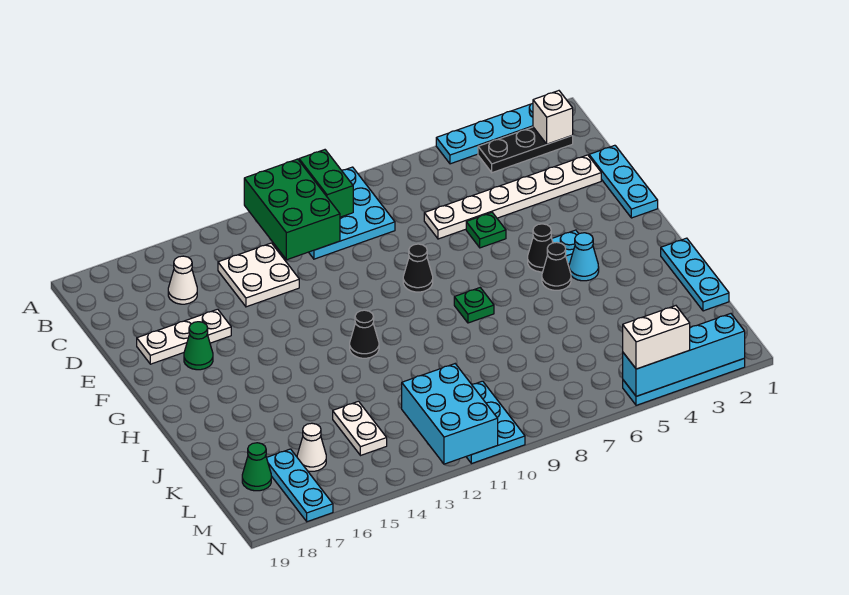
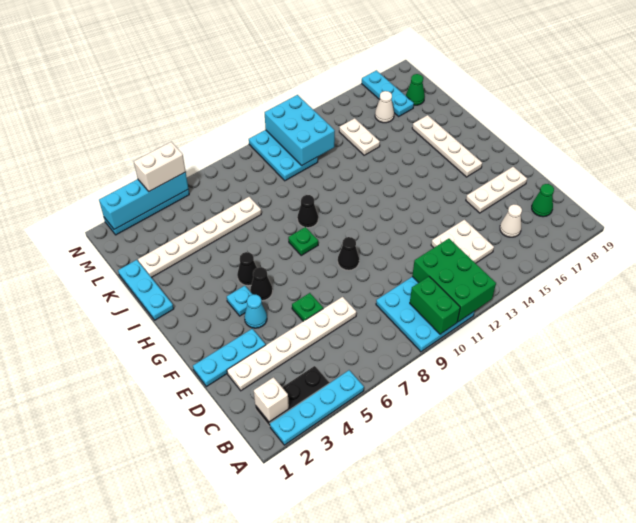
cyan 1x3 plate [589,145,658,218] -> cyan 1x3 plate turned to [193,329,266,387]
green 1x1 cone [184,322,213,370] -> green 1x1 cone moved to [532,184,554,217]
none -> white 1x4 plate [412,115,482,177]
cyan 1x1 cone [569,233,599,281] -> cyan 1x1 cone moved to [244,294,267,328]
black 1x1 cone [350,310,379,358] -> black 1x1 cone moved to [297,195,318,228]
none -> white 1x6 plate [138,197,261,278]

